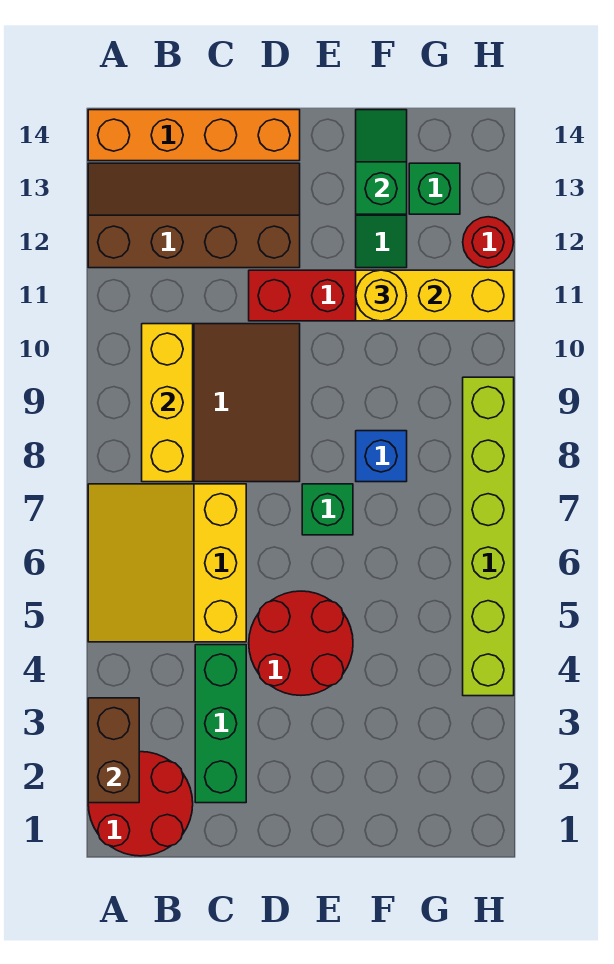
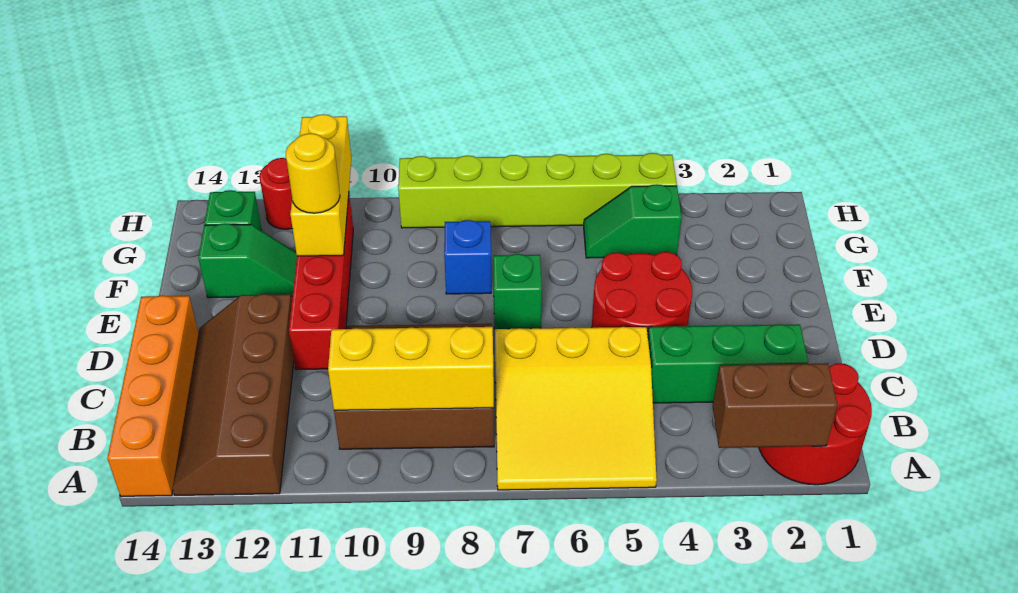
green 1x2 slope [356,110,407,214] -> green 1x2 slope moved to [584,184,682,258]

